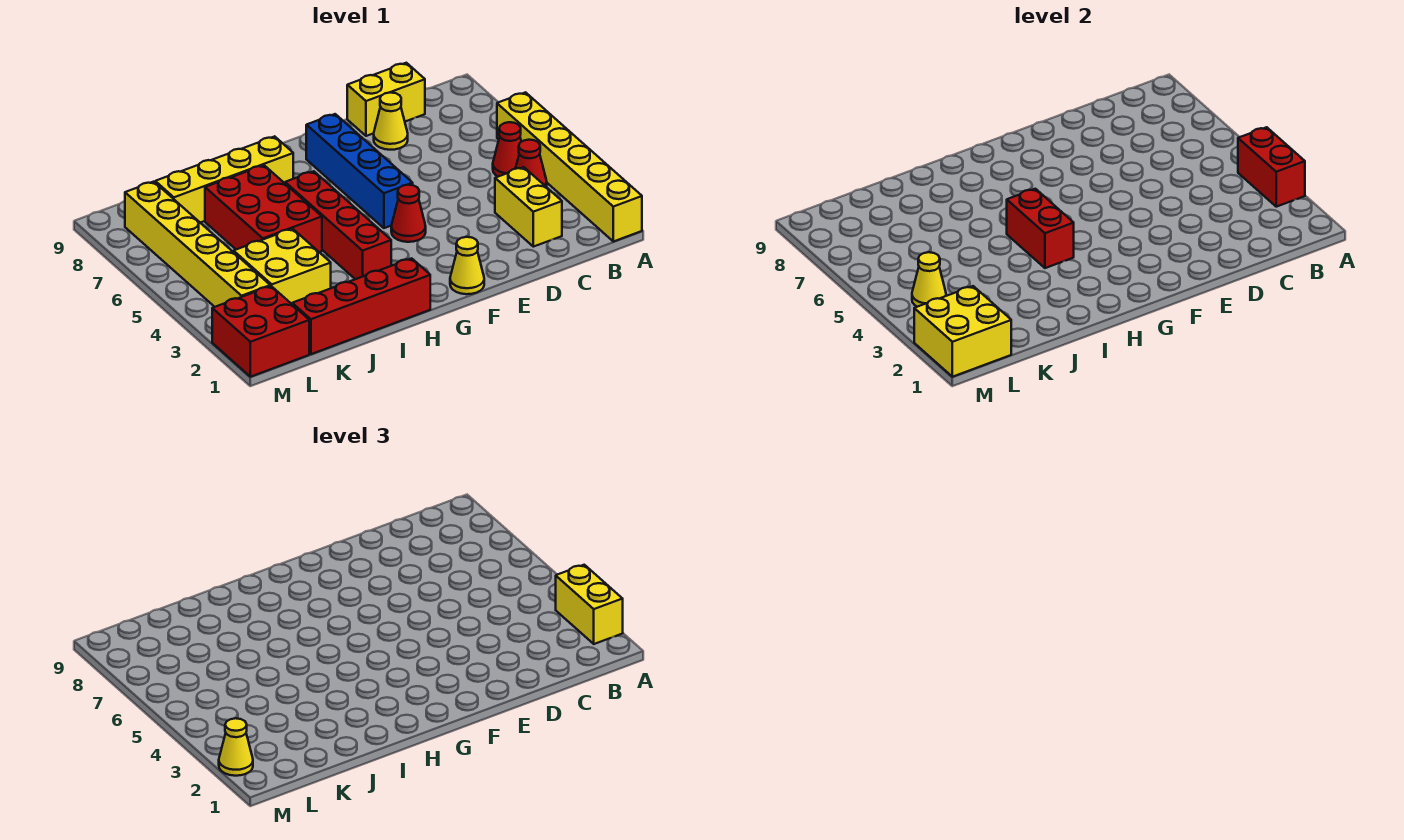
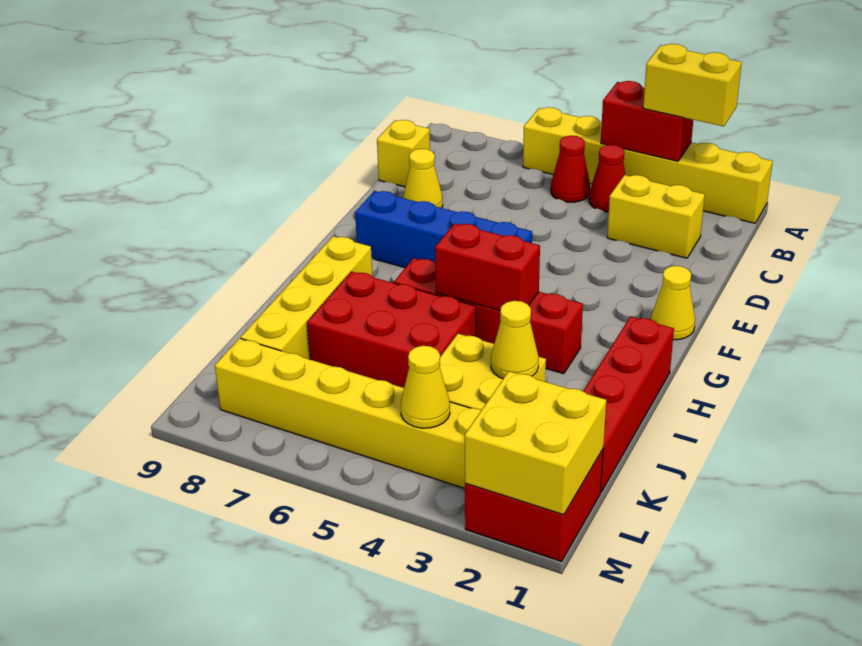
yellow 1x2 brick [347,63,425,136] -> yellow 1x1 brick [377,120,430,187]
red 1x1 cone [391,185,426,242] -> none
yellow 1x1 cone [219,718,253,776] -> yellow 1x1 cone moved to [491,301,539,379]

